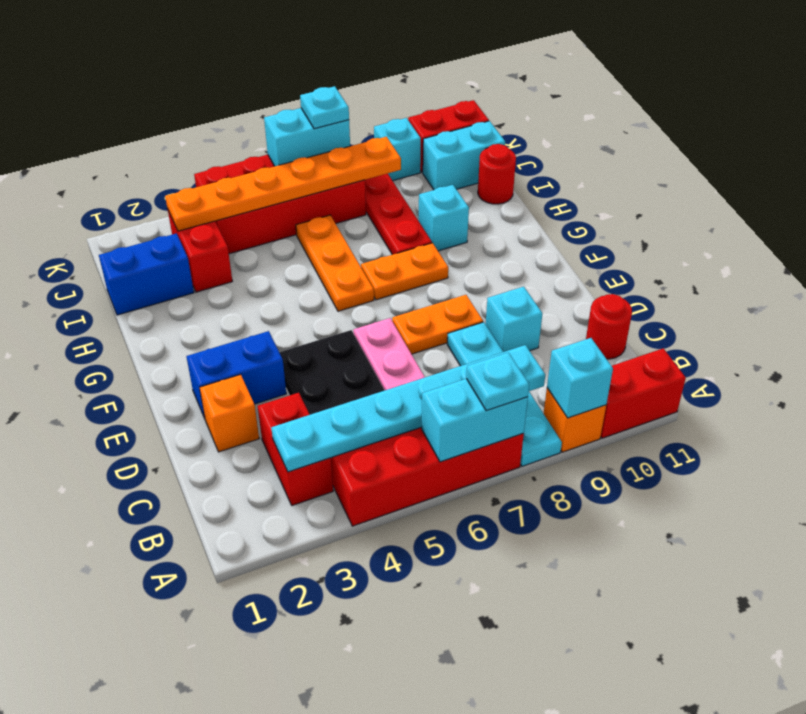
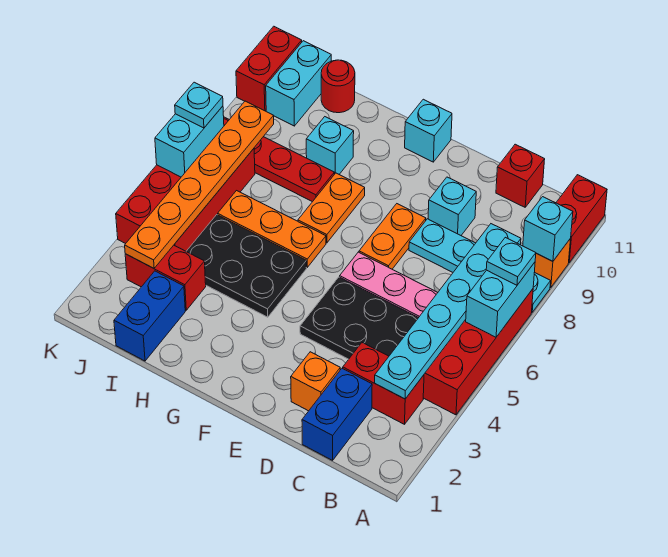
red 1x1 round brick [586,294,632,359] -> red 1x1 brick [496,144,545,207]
blue 1x2 brick [186,331,286,418] -> blue 1x2 brick moved to [302,368,372,460]
none -> black 2x3 plate [186,215,307,317]
cyan 1x1 brick [374,118,421,181] -> cyan 1x1 brick moved to [405,99,452,162]

